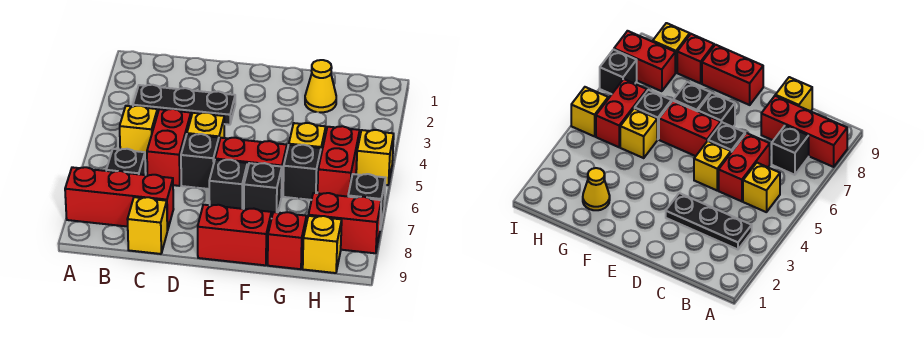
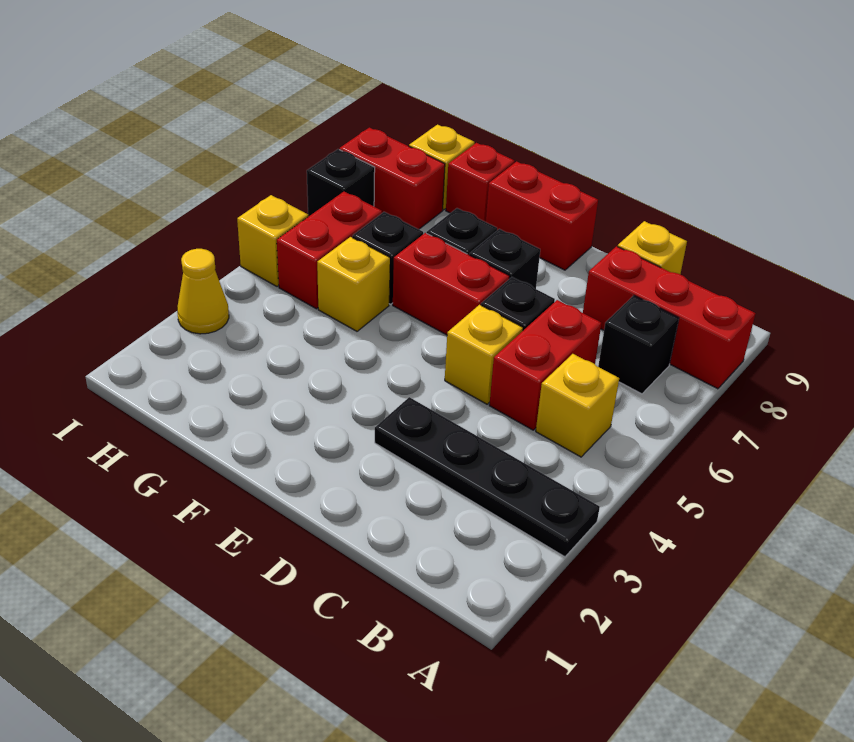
black 1x3 plate [133,85,235,125] -> black 1x4 plate [375,397,600,557]
yellow 1x1 cone [305,60,336,112] -> yellow 1x1 cone moved to [177,249,229,334]

